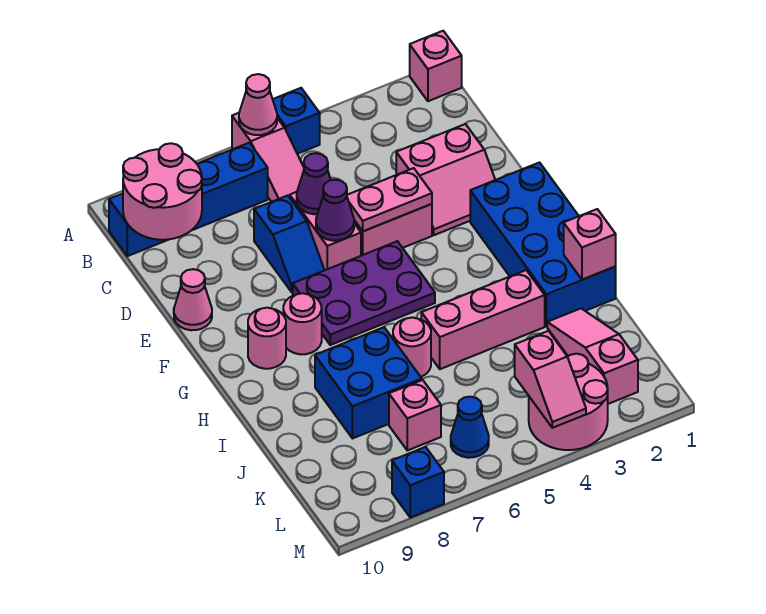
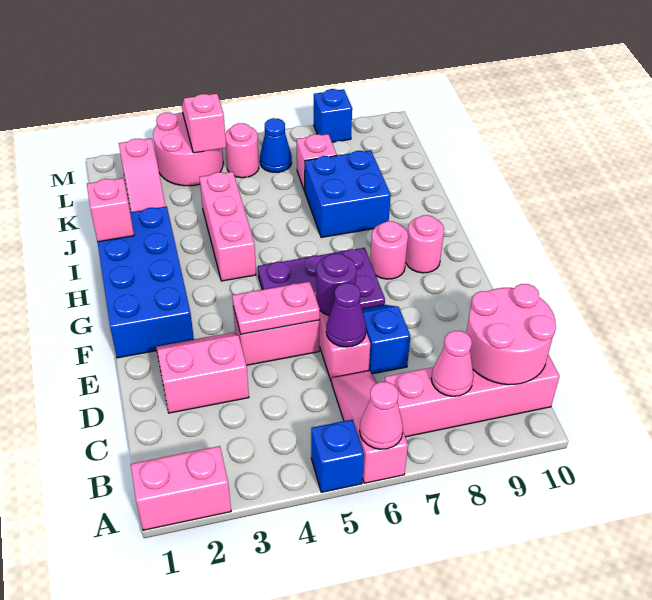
pink 1x1 brick [410,31,462,101] -> pink 1x2 brick [131,446,231,530]
blue 1x4 brick [109,143,268,256] -> pink 1x4 brick [384,355,560,437]
purple 1x1 cone [316,180,354,241] -> purple 1x1 round brick [316,254,356,316]
pink 1x1 cone [174,269,212,330] -> pink 1x1 cone moved to [431,331,474,396]
pink 1x3 brick [421,270,545,369] -> pink 1x3 brick turned to [199,172,256,281]
pink 1x1 round brick [393,317,431,377] -> pink 1x1 round brick moved to [225,123,259,178]

